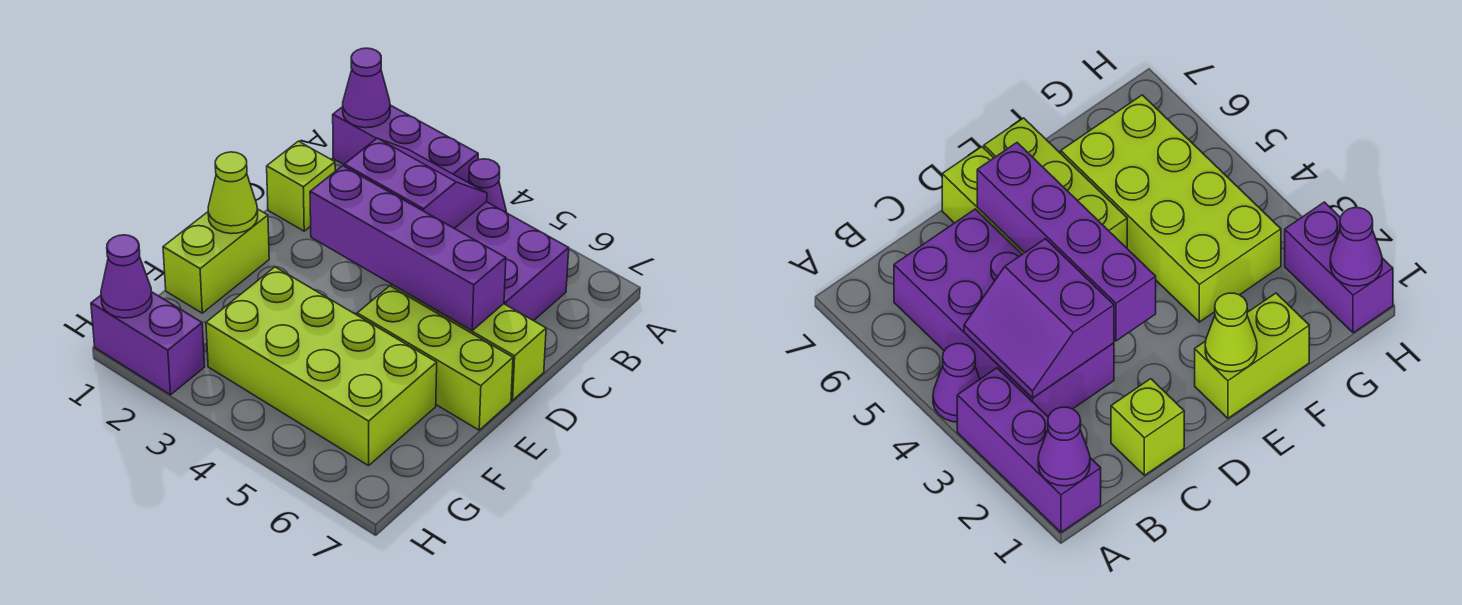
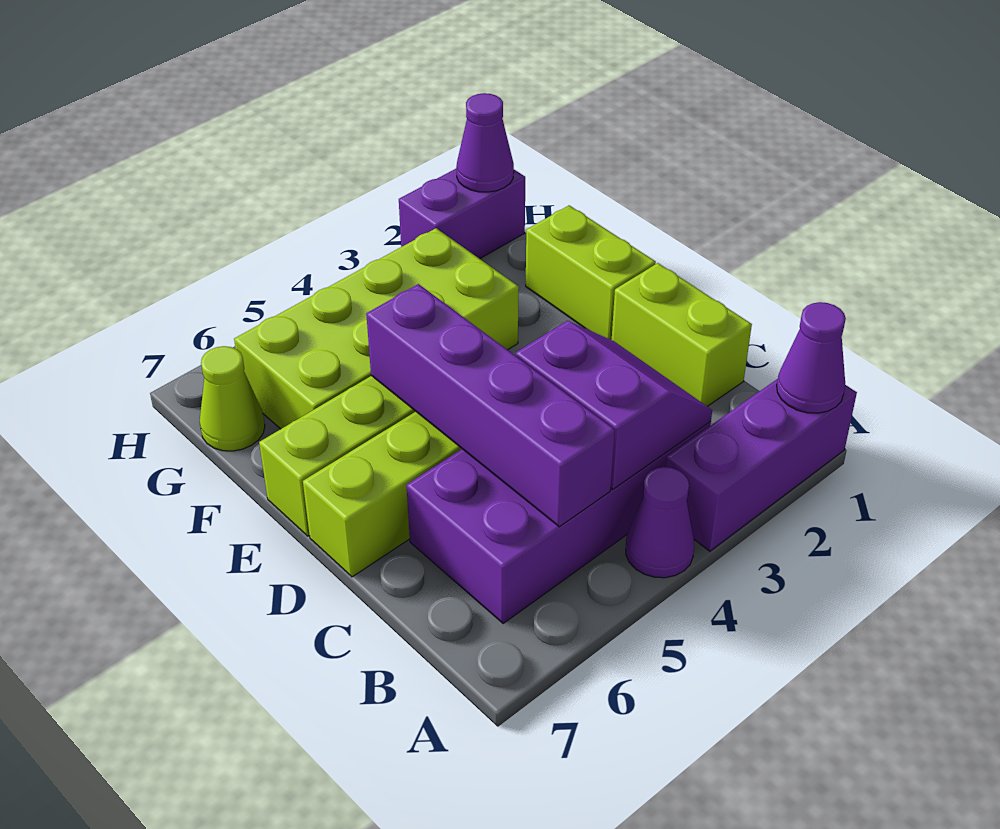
purple 2x2 slope [344,138,487,228] -> purple 2x2 slope turned to [516,321,712,489]
lime 1x1 brick [267,141,335,231] -> lime 1x2 brick [612,263,752,406]
purple 1x4 brick [310,166,506,330] -> purple 1x4 brick turned to [366,284,615,527]
lime 1x1 cone [208,152,258,234] -> lime 1x1 cone moved to [200,346,265,451]

